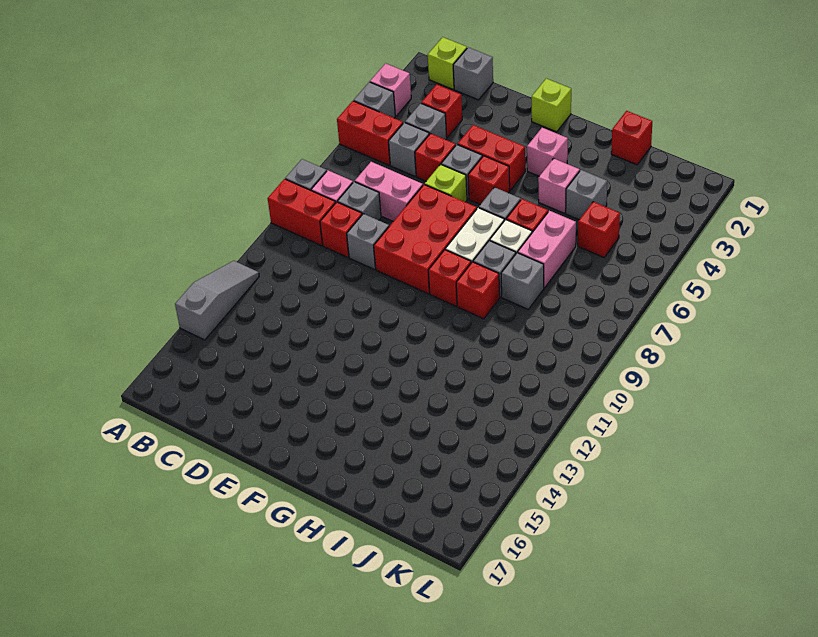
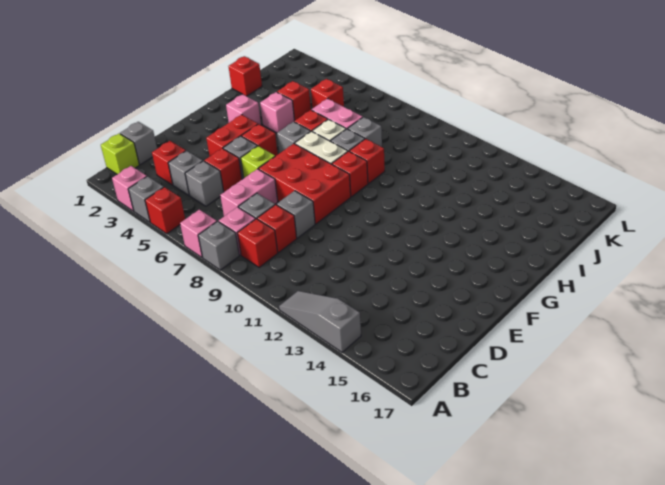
red 1x2 brick [337,101,403,165] -> red 1x1 brick [145,187,185,234]
none -> pink 1x1 brick [180,210,217,258]
red 1x2 brick [268,179,336,246] -> red 1x1 brick [238,219,278,268]
lime 1x1 brick [532,79,571,132] -> none
grey 1x1 brick [566,170,607,220] -> red 1x1 brick [277,81,311,120]

